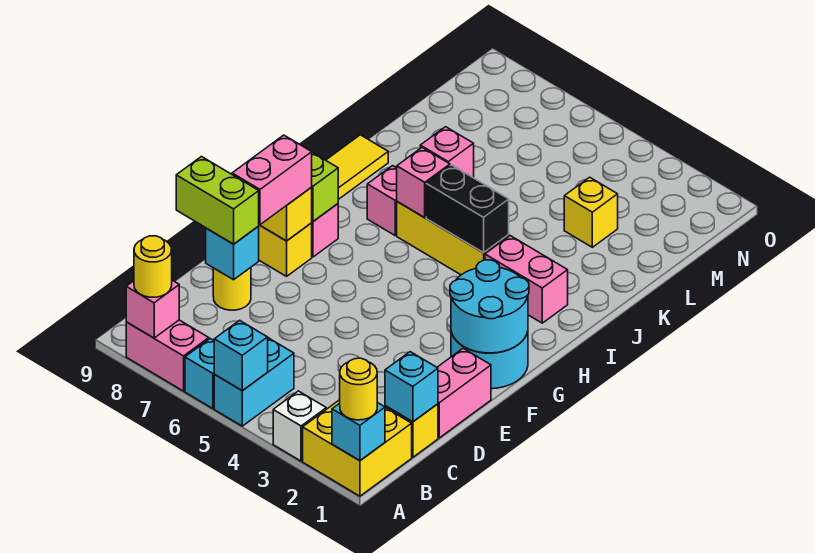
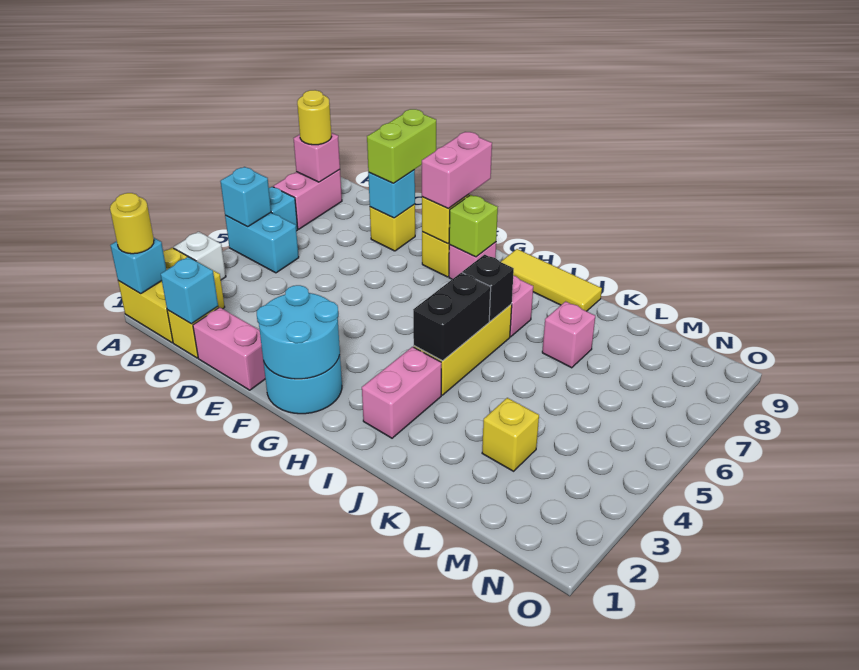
yellow 1x1 round brick [213,268,251,310] -> yellow 1x1 brick [370,204,415,251]
pink 1x2 brick [232,135,312,225] -> pink 1x2 brick turned to [422,132,492,209]
pink 1x1 brick [397,148,450,218] -> black 1x1 brick [462,255,514,321]

